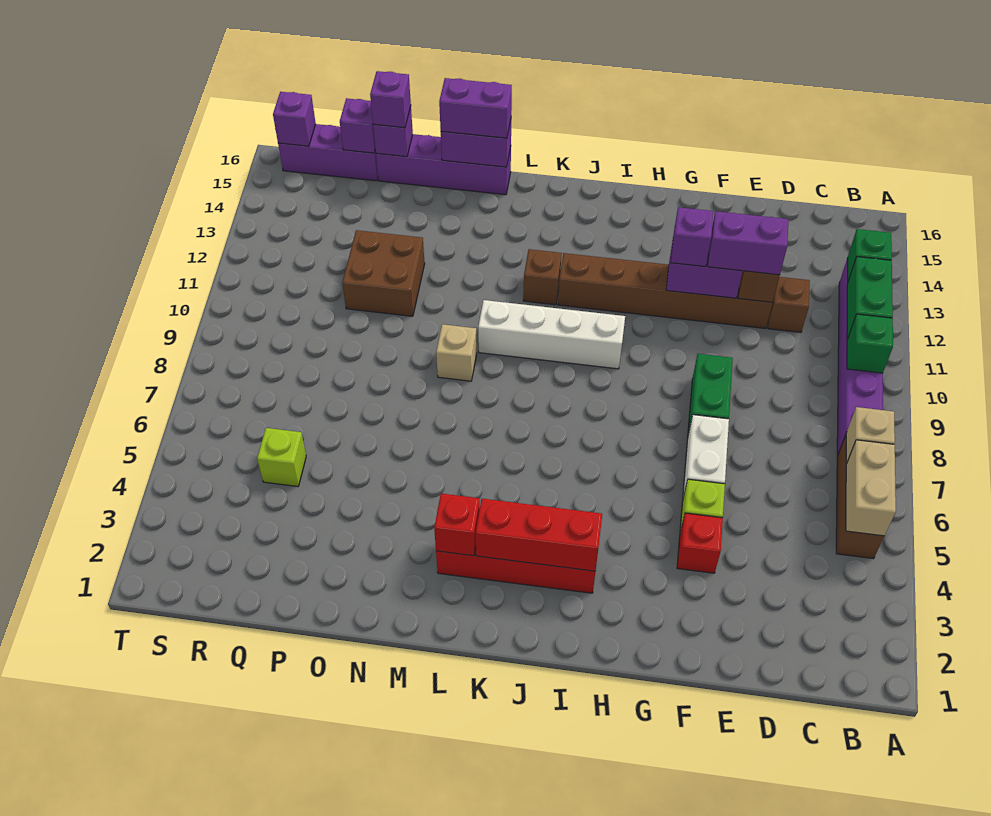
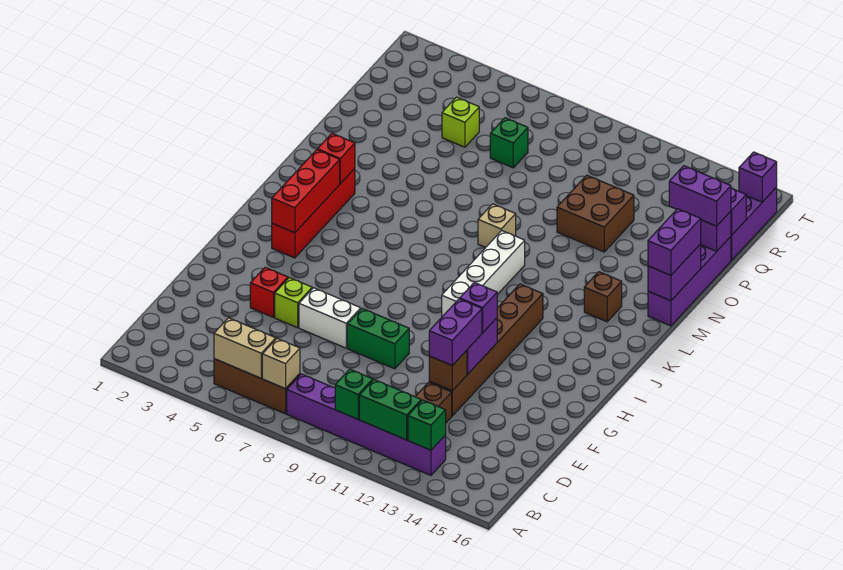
brown 1x1 brick [523,249,562,305] -> brown 1x1 brick moved to [584,272,622,322]
purple 1x1 brick [370,71,411,128] -> purple 1x2 brick [669,166,731,226]
none -> green 1x1 brick [490,118,528,168]

